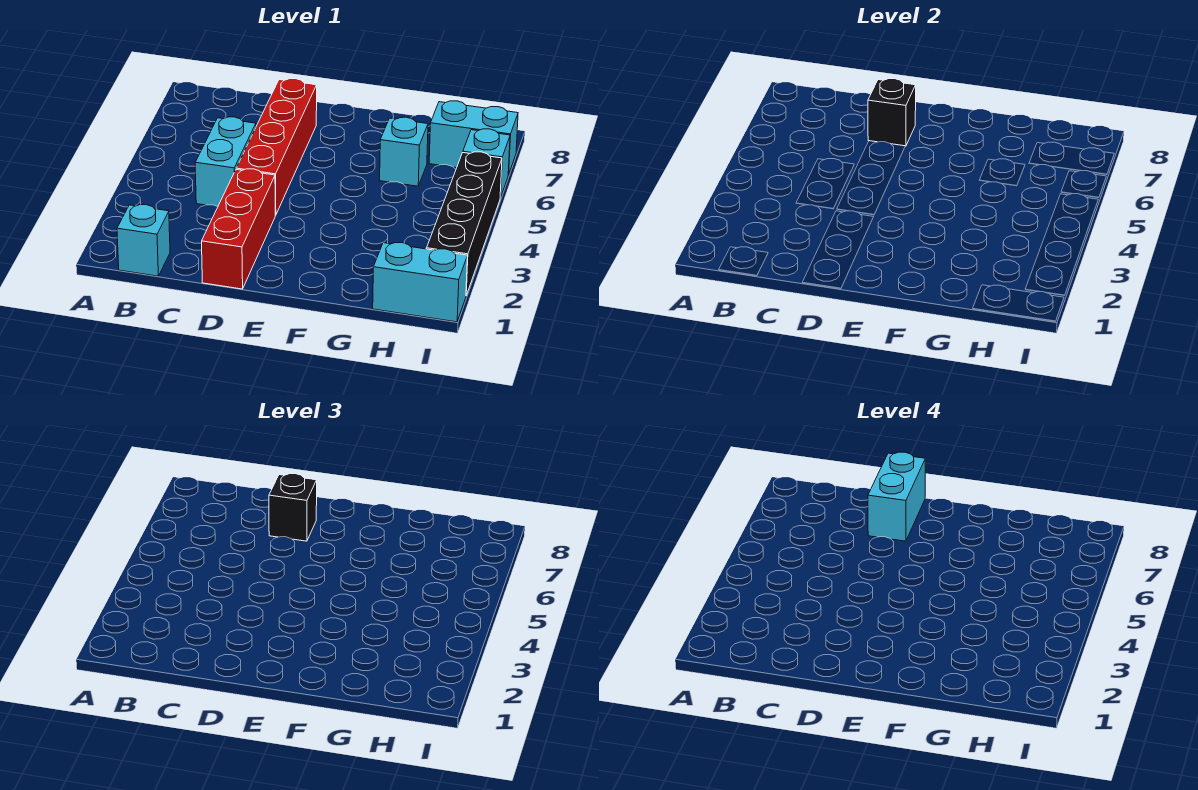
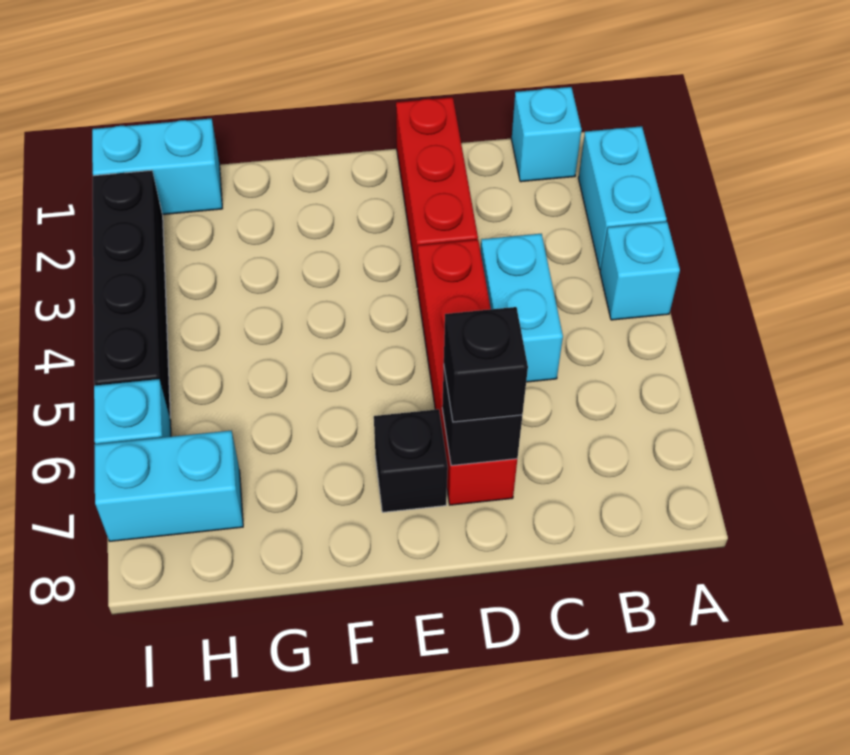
cyan 1x2 brick [868,452,925,541] -> cyan 1x2 brick moved to [579,126,667,270]
none -> black 1x1 brick [374,409,448,512]
cyan 1x1 brick [380,117,428,186] -> cyan 1x1 brick moved to [600,222,680,320]

